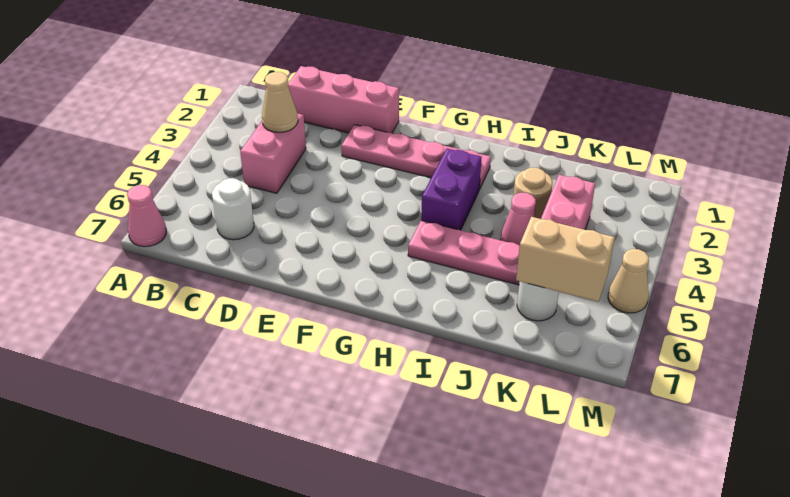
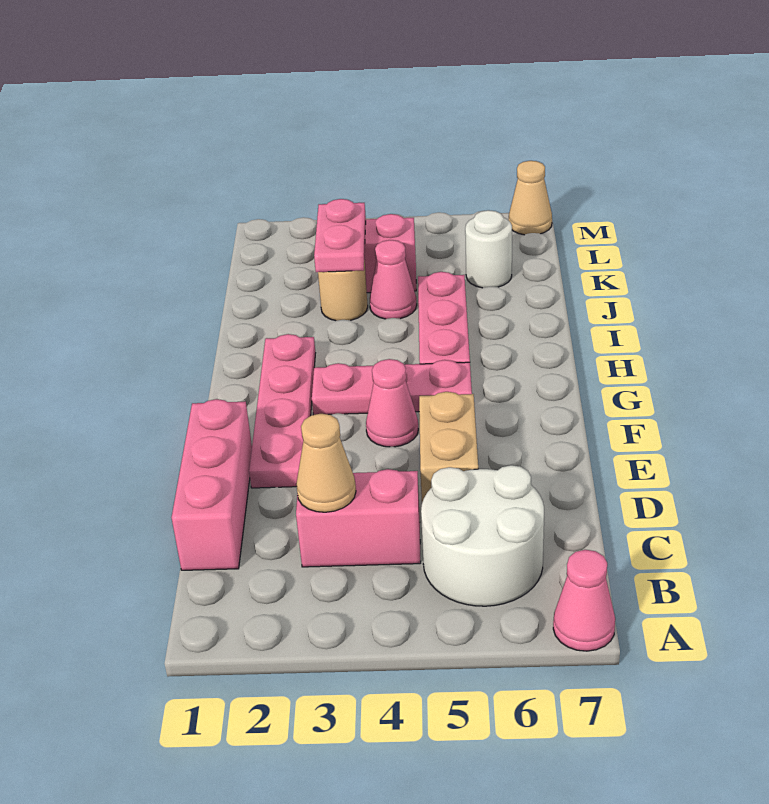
white 1x1 round brick [212,178,254,240] -> white 2x2 round brick [421,465,544,606]
none -> pink 1x1 cone [366,359,418,447]
none -> pink 1x3 plate [312,360,472,415]
purple 1x2 brick [421,149,482,230] -> none
none -> pink 1x2 plate [314,199,366,272]
tan 1x2 brick [516,217,615,302] -> tan 1x2 brick moved to [419,392,478,502]
tan 1x1 cone [608,249,649,313] -> tan 1x1 cone moved to [509,161,552,235]

